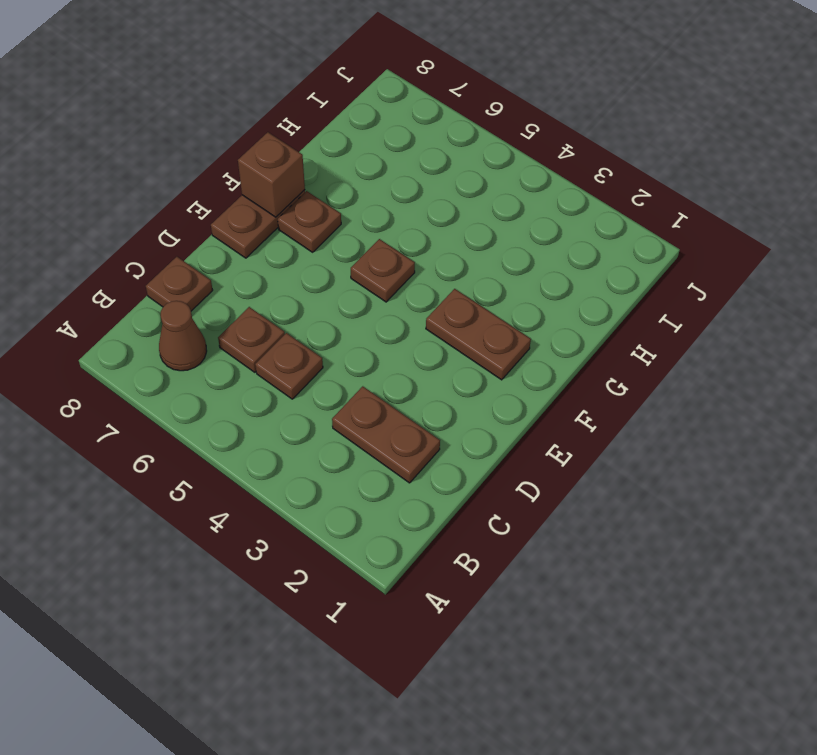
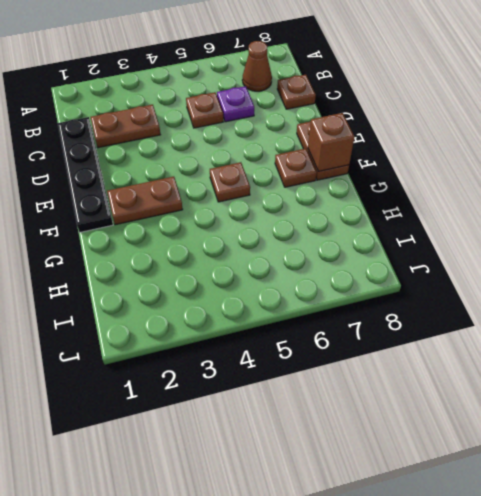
none -> black 1x4 plate [58,117,113,232]
brown 1x1 plate [218,307,285,372] -> purple 1x1 plate [217,86,254,122]

